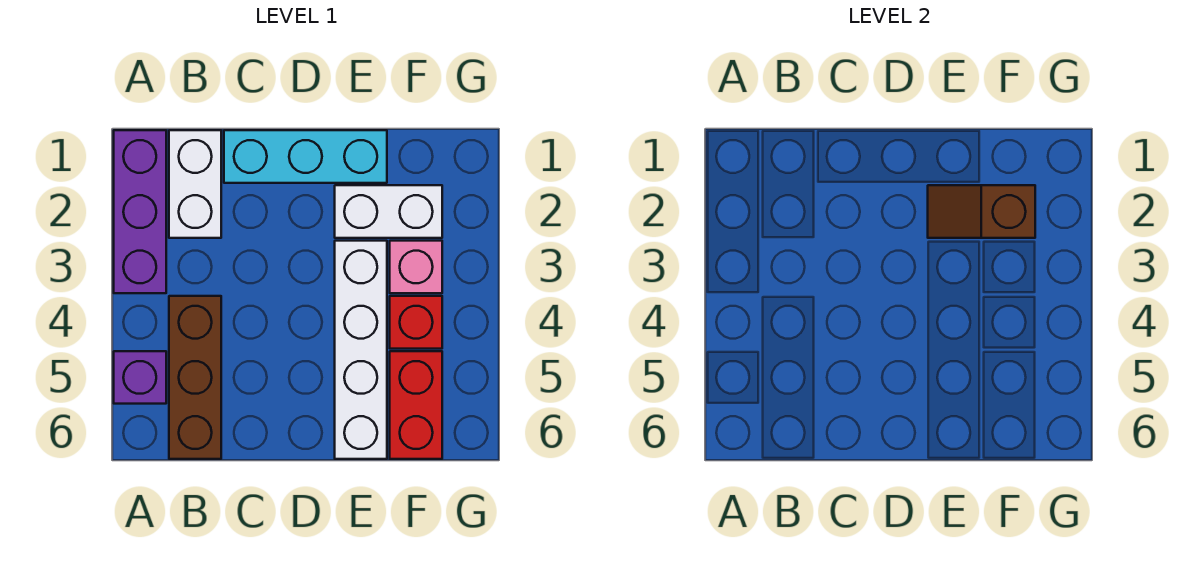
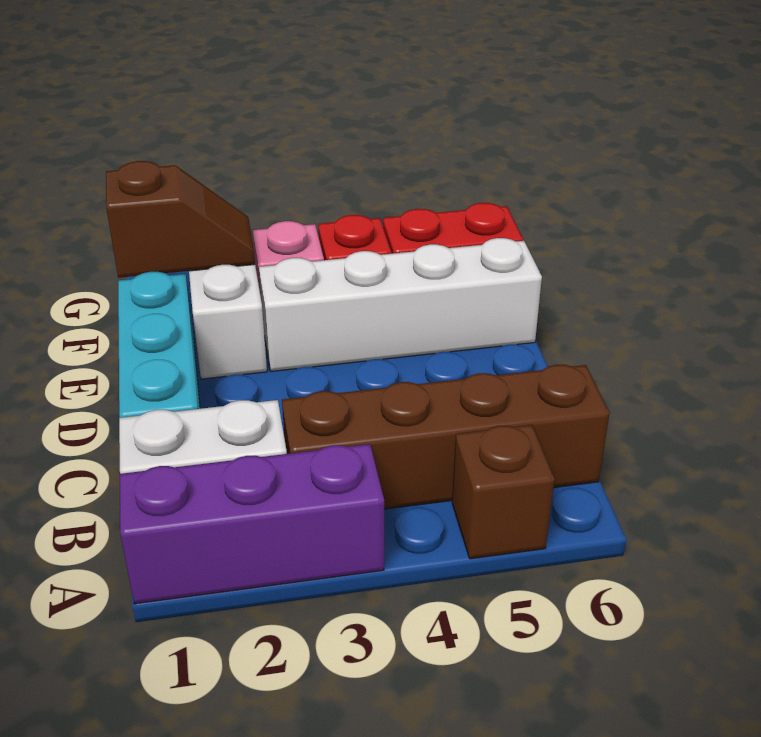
purple 1x1 brick [114,351,166,404] -> brown 1x1 brick [452,425,554,559]
brown 1x3 brick [169,296,221,459] -> brown 1x4 brick [282,365,610,509]
brown 1x2 slope [928,185,1035,238] -> brown 1x2 slope turned to [106,161,255,278]

